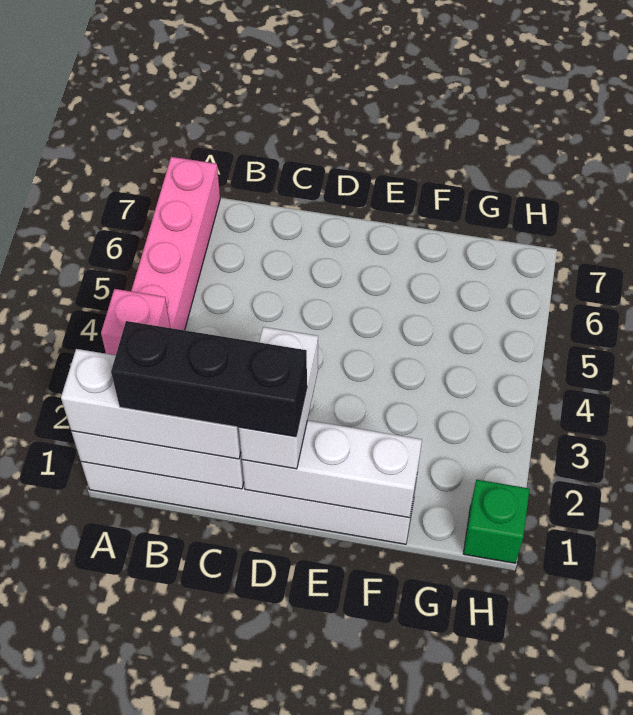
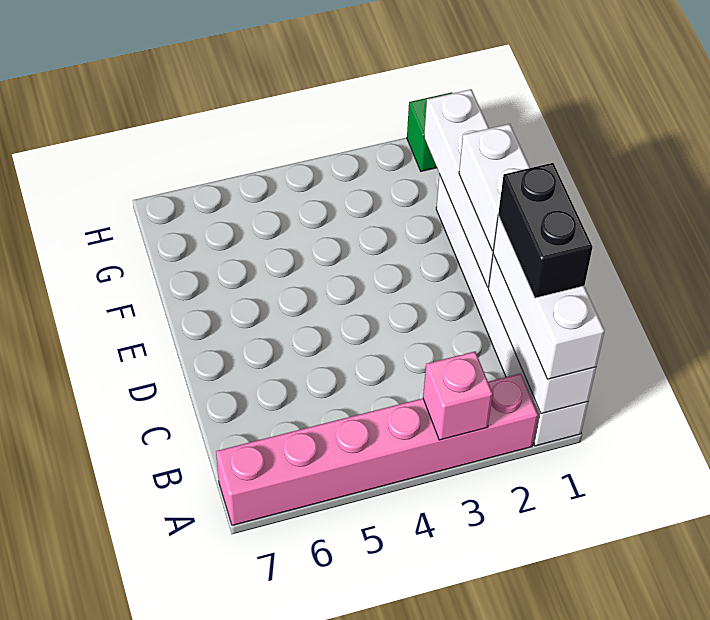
black 1x3 brick [111,321,307,437] -> black 1x2 brick [498,163,592,298]
white 1x3 brick [242,420,422,518] -> white 1x4 brick [424,89,493,287]
white 1x2 brick [239,327,318,469] -> white 1x2 brick turned to [459,124,530,251]

